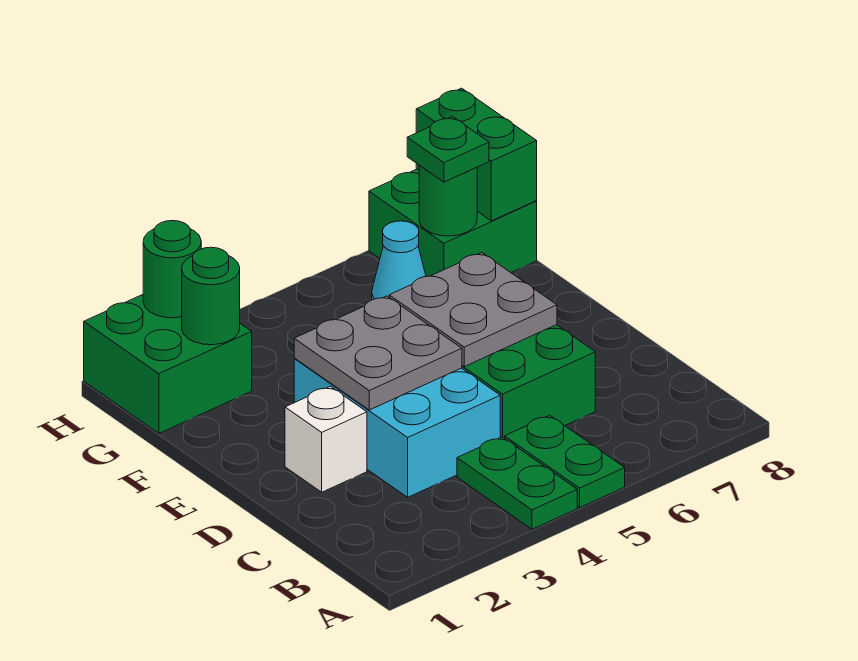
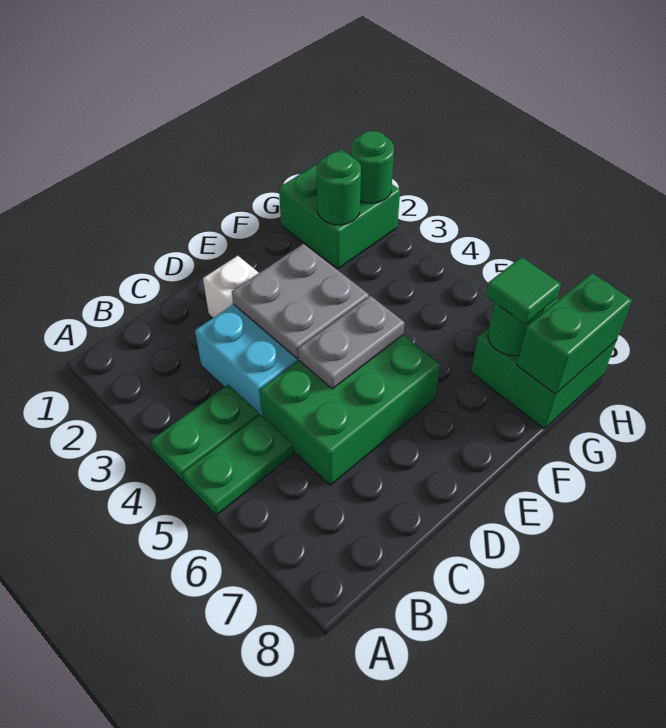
grey 2x2 plate [389,253,557,367] -> grey 1x2 plate [298,296,405,389]
cyan 1x1 cone [372,221,426,300] -> none
green 1x1 plate [407,117,489,182] -> green 1x1 tile [486,257,561,324]

